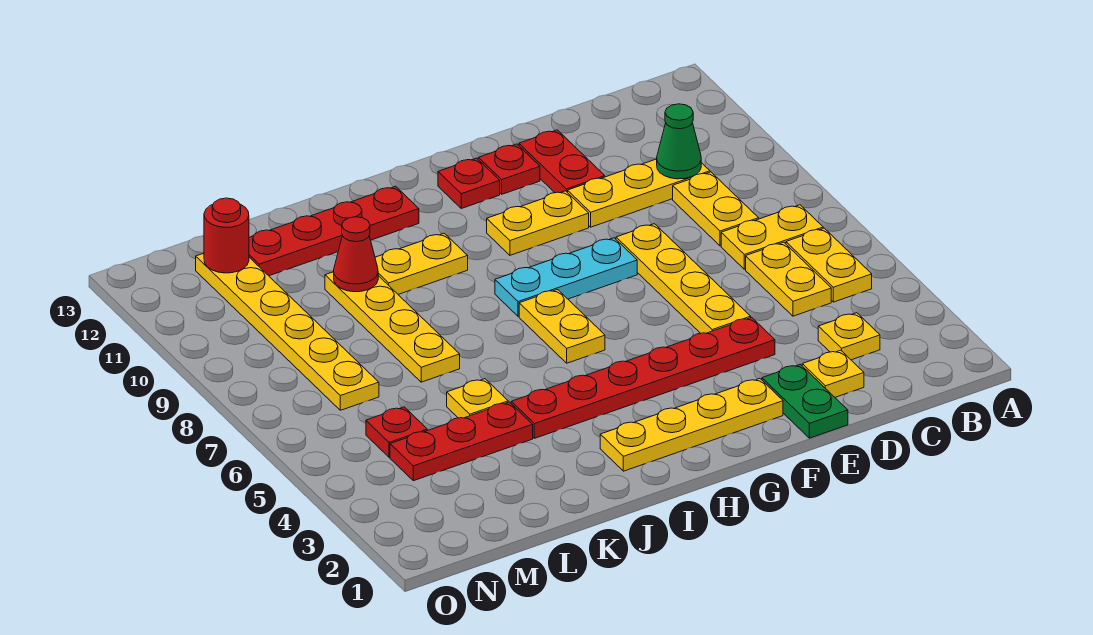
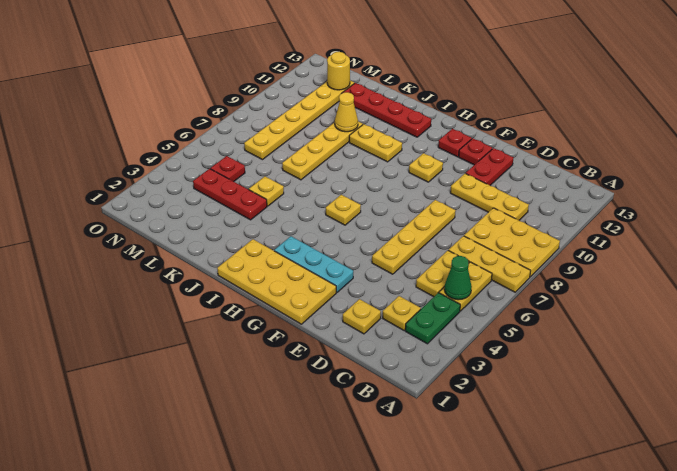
yellow 1x2 plate [721,205,823,269] -> yellow 1x3 plate [448,236,530,292]
yellow 1x2 plate [673,172,759,246] -> yellow 2x3 plate [464,208,560,277]
green 1x1 cone [657,104,701,179] -> green 1x1 cone moved to [444,256,472,300]
green 1x2 plate [762,364,848,438] -> green 1x2 plate moved to [405,293,460,344]
red 1x6 plate [511,317,775,438] -> none
yellow 1x4 plate [600,379,783,471] -> yellow 2x4 plate [217,239,336,324]
cyan 1x3 plate [495,238,637,316] -> cyan 1x3 plate moved to [274,236,353,293]
yellow 1x2 plate [487,191,589,255] -> yellow 1x1 plate [409,153,443,182]
yellow 1x2 plate [519,290,605,363] -> yellow 1x1 plate [326,195,361,225]
red 1x1 cone [334,217,378,292] -> yellow 1x1 cone [335,92,358,132]
red 1x1 round brick [204,198,249,273] -> yellow 1x1 round brick [327,52,350,90]

